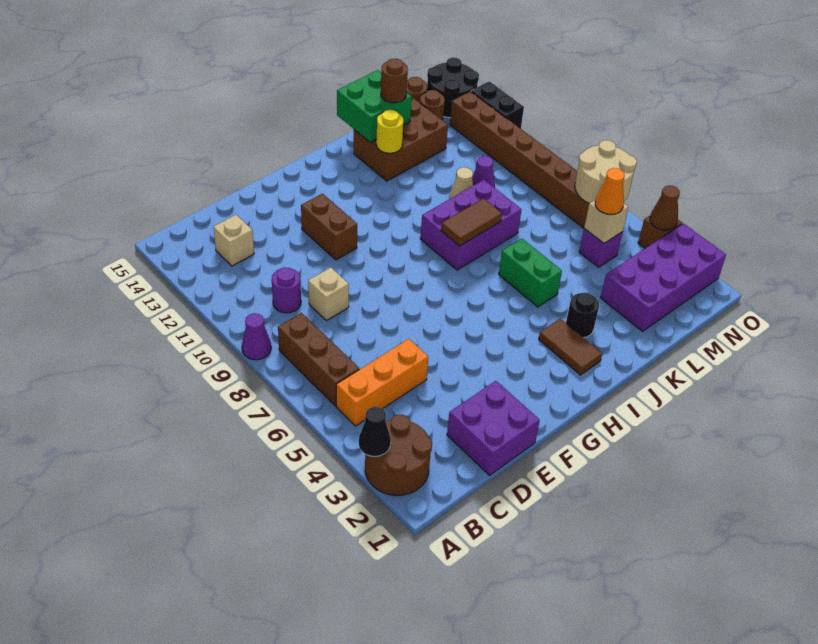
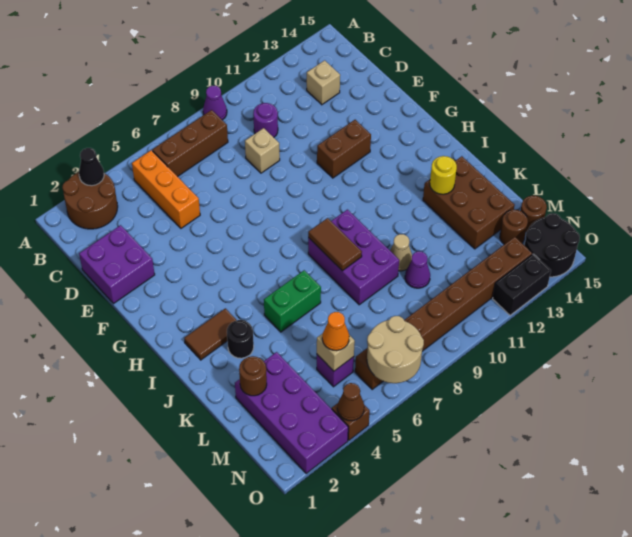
green 2x2 brick [337,70,412,142] -> none
brown 1x1 round brick [381,59,408,103] -> brown 1x1 round brick moved to [239,356,267,396]

